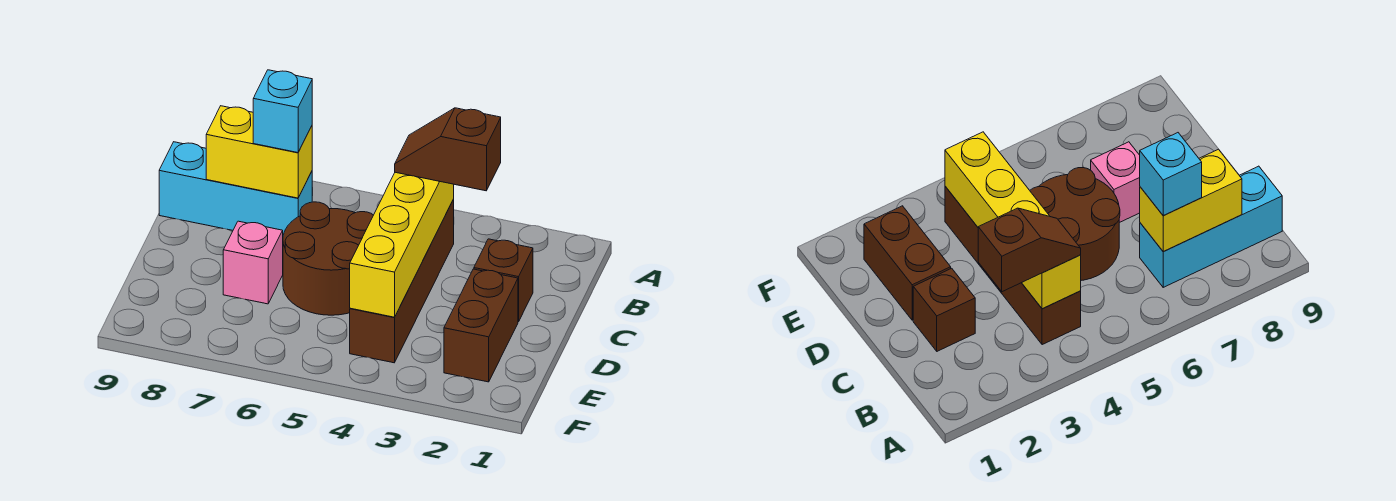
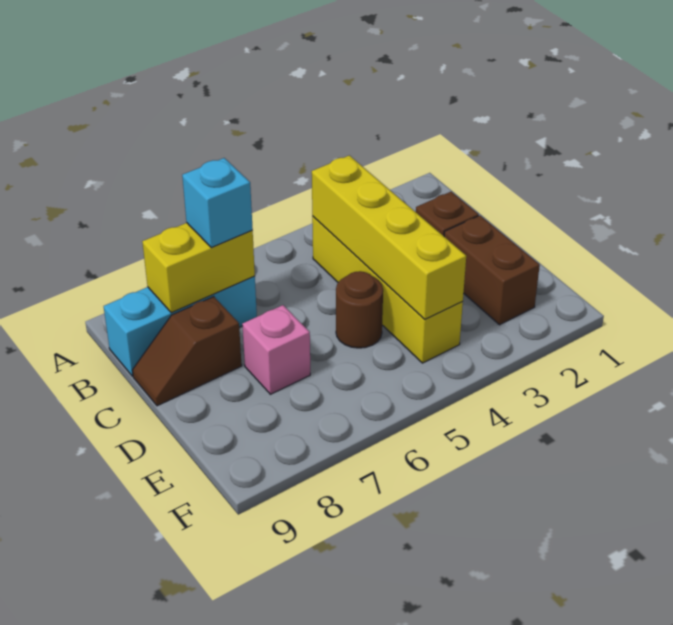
brown 1x2 slope [395,108,501,191] -> brown 1x2 slope moved to [132,297,242,406]
brown 1x4 brick [350,200,454,363] -> yellow 1x4 brick [312,216,463,363]
brown 2x2 round brick [283,202,373,315] -> brown 1x1 round brick [336,271,383,348]

